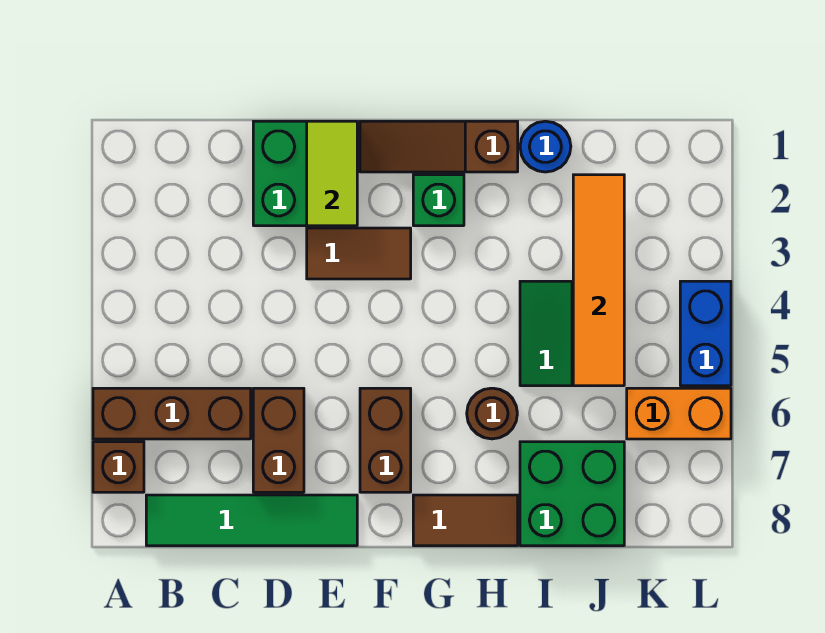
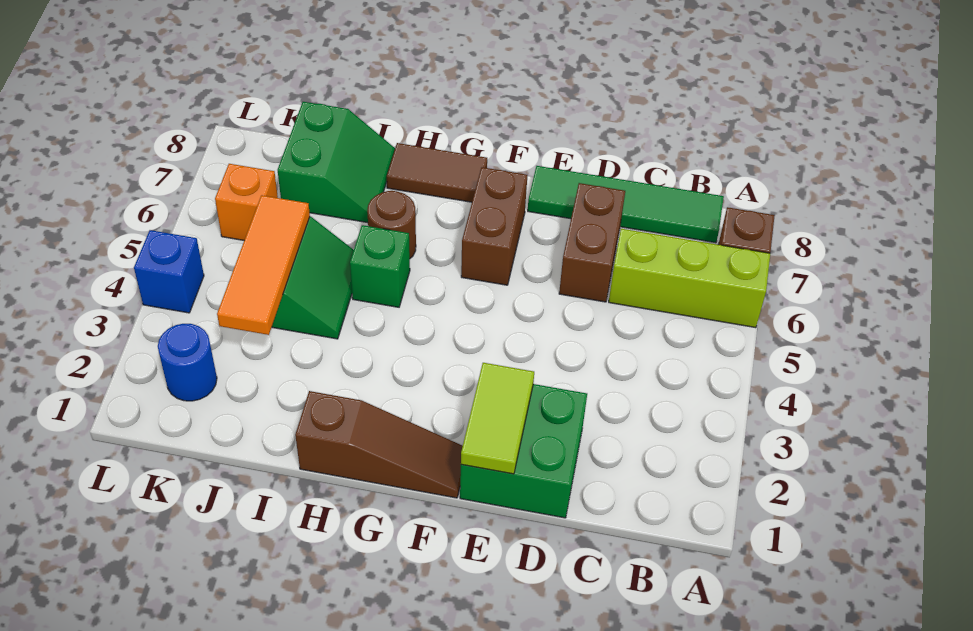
brown 1x3 brick [93,388,251,439] -> lime 1x3 brick [609,229,770,328]
brown 1x2 tile [307,228,411,279] -> none
green 1x1 brick [413,175,464,226] -> green 1x1 brick moved to [350,225,410,307]
blue 1x1 round brick [520,121,571,172] -> blue 1x1 round brick moved to [158,324,217,401]
green 2x2 brick [520,442,624,546] -> green 2x2 slope [278,102,395,223]
orange 1x4 tile [573,175,624,386] -> orange 1x3 tile [217,195,310,335]
orange 1x2 brick [627,388,731,439] -> orange 1x1 brick [215,164,278,240]
blue 1x2 brick [680,281,731,386] -> blue 1x1 brick [134,230,204,313]

